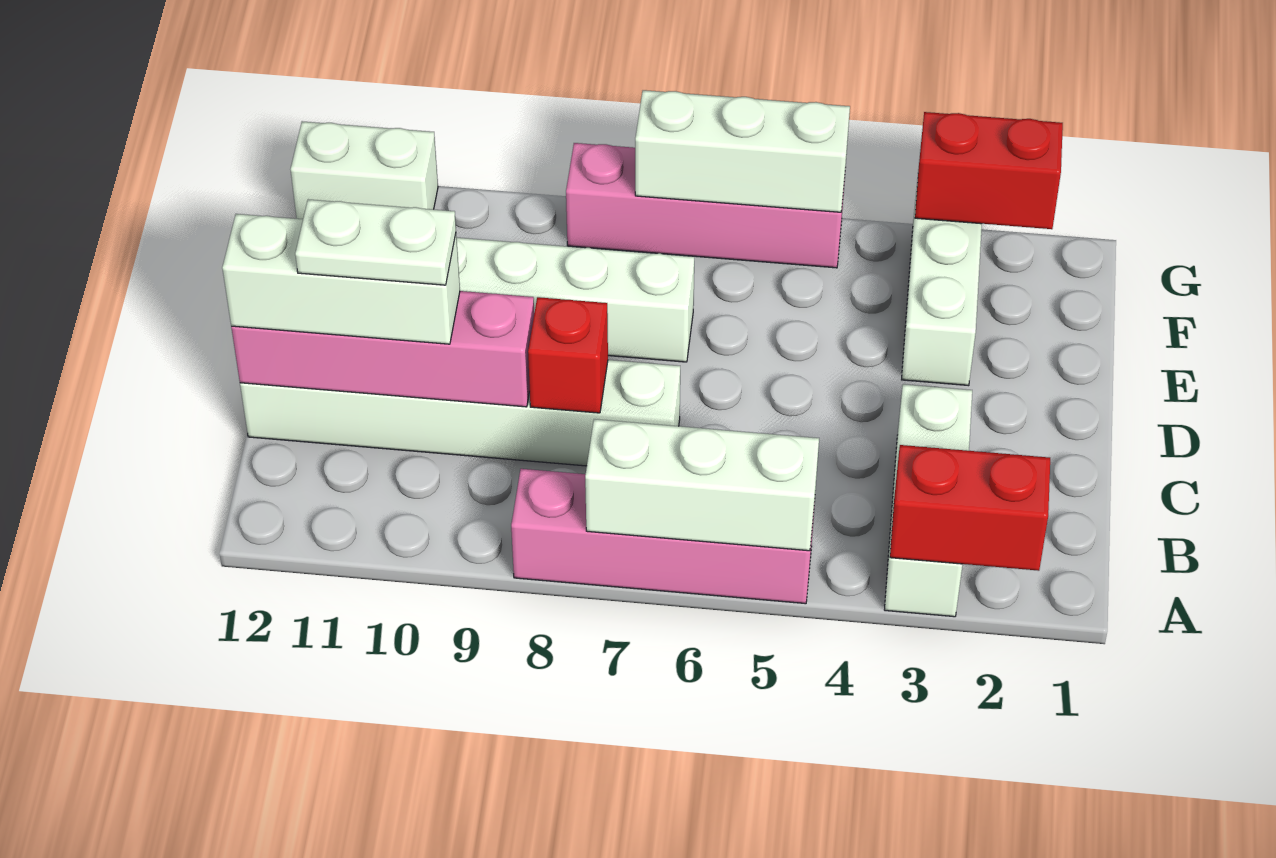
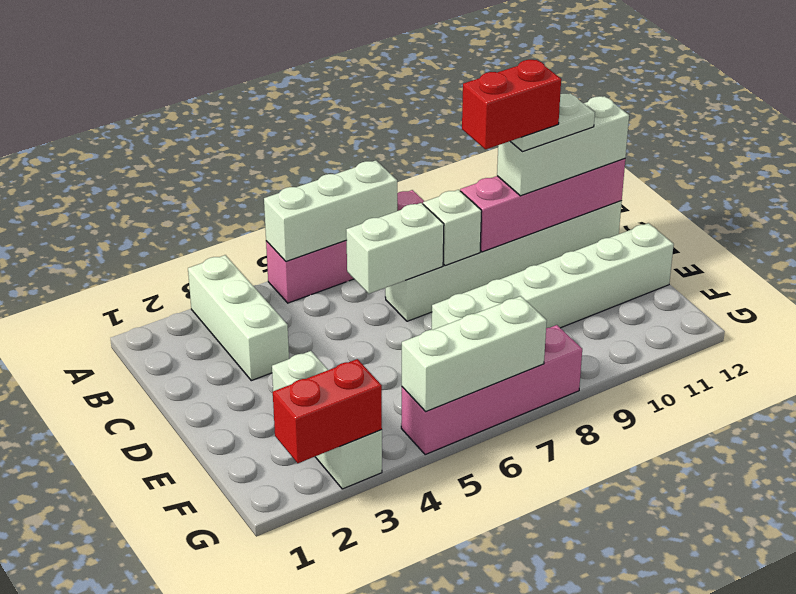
red 1x2 brick [890,445,1050,571] -> red 1x2 brick moved to [462,60,561,149]
red 1x1 brick [528,297,608,413] -> white 1x1 brick [423,190,482,266]
white 1x2 brick [290,121,438,219] -> white 1x2 brick moved to [346,203,444,294]

